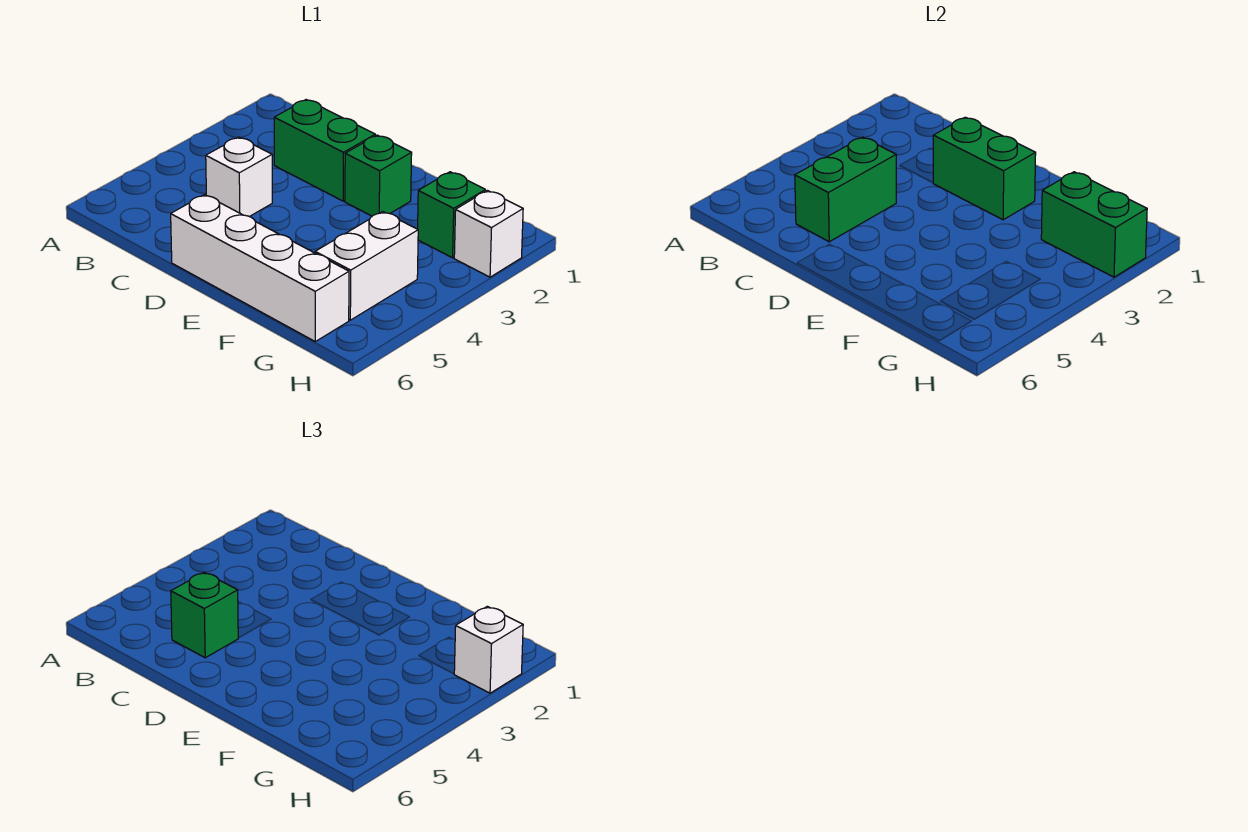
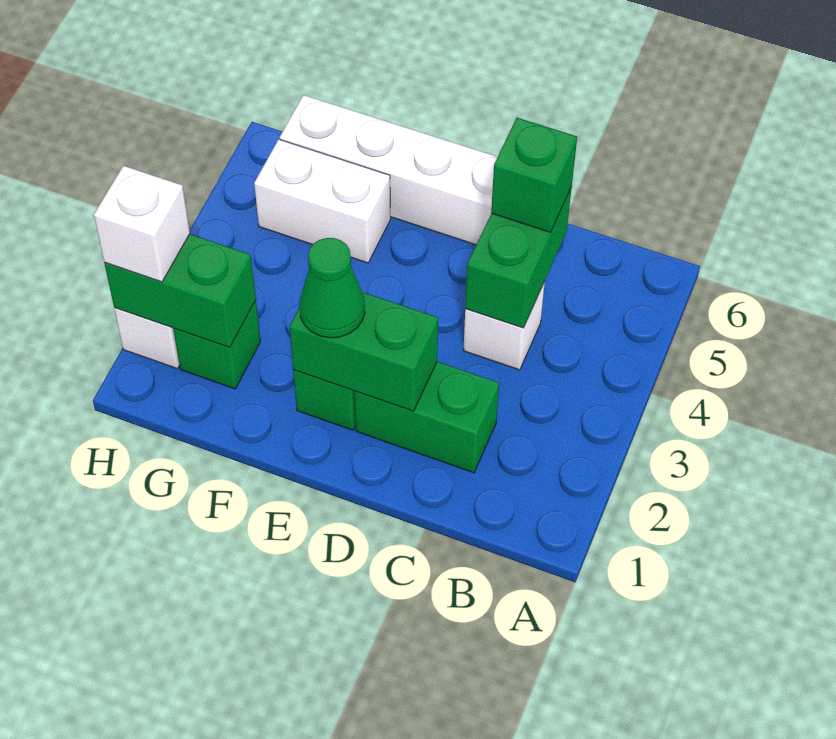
none -> green 1x1 cone [299,238,365,338]
white 1x2 brick [315,212,418,320] -> white 1x2 brick turned to [254,139,391,263]

